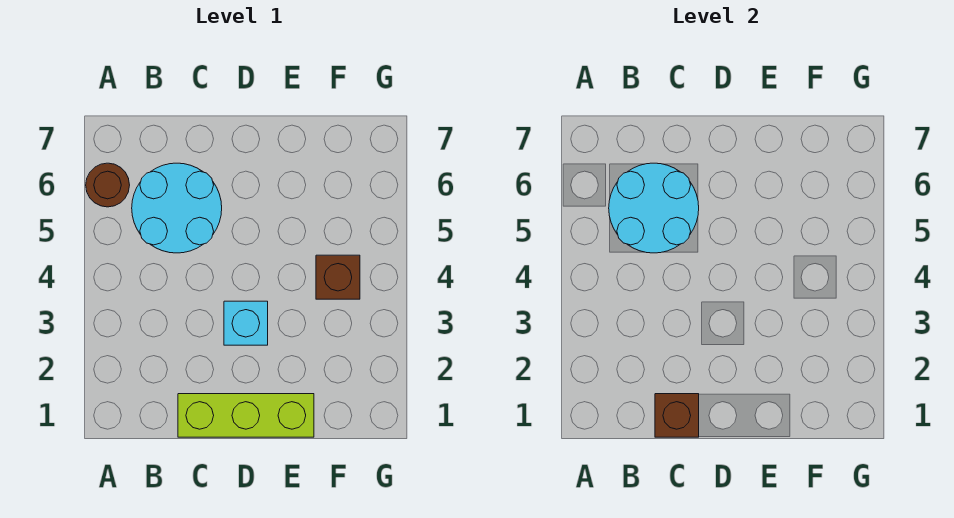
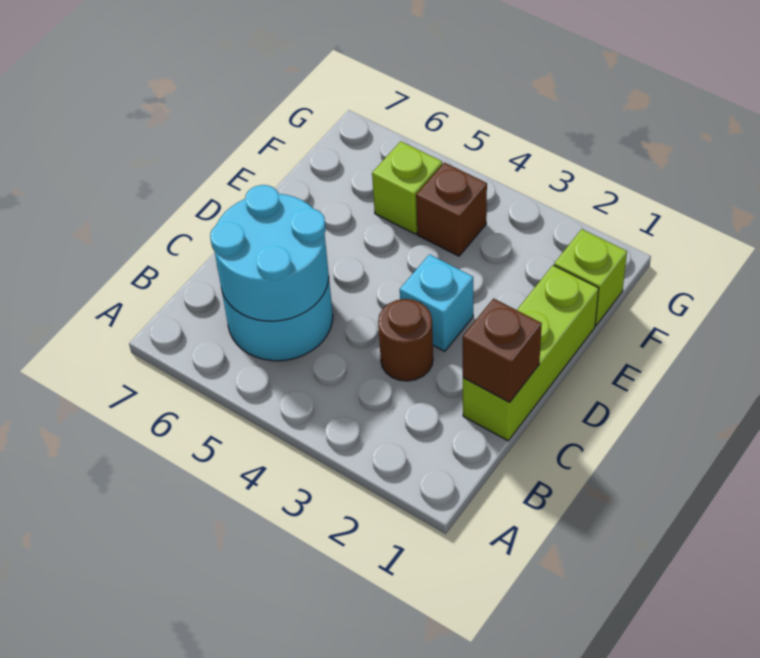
brown 1x1 round brick [86,163,130,207] -> brown 1x1 round brick moved to [378,299,433,381]
none -> lime 1x1 brick [554,229,627,326]
none -> lime 1x1 brick [372,141,442,234]

